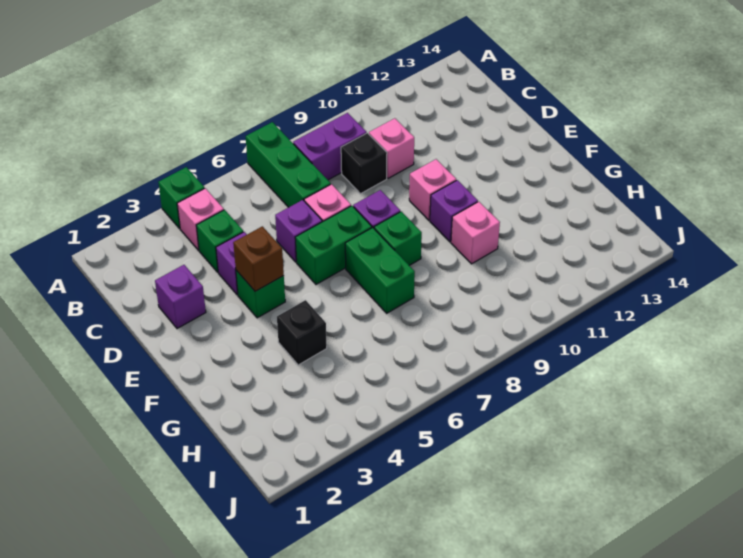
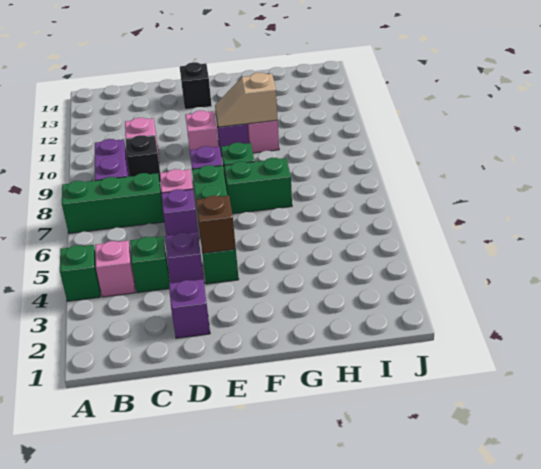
none -> tan 1x2 slope [215,73,278,127]
black 1x1 brick [277,300,327,365] -> black 1x1 brick moved to [180,62,212,109]

